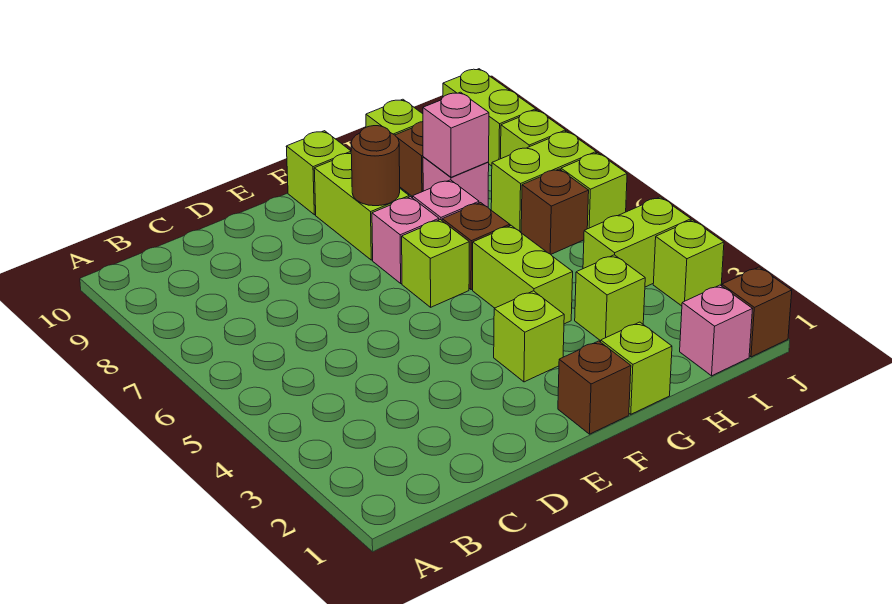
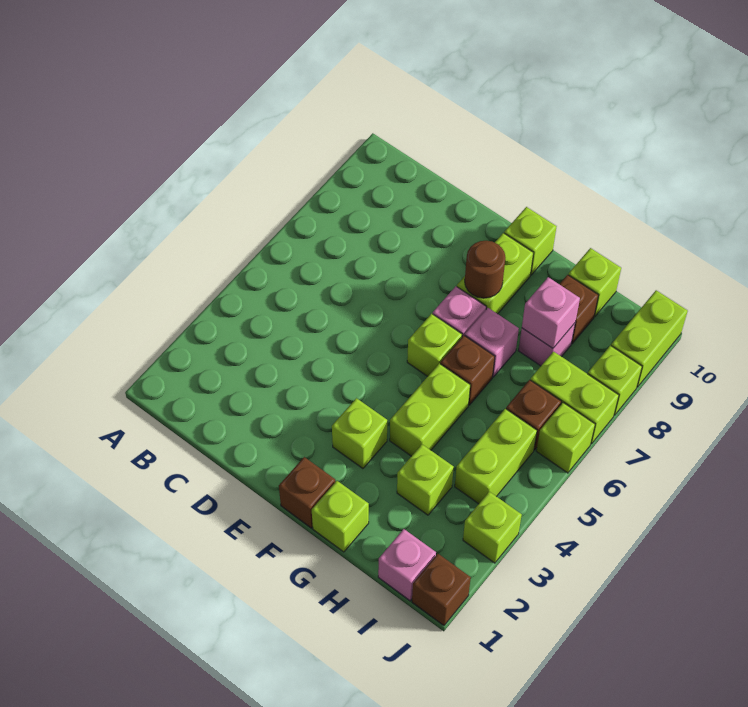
lime 1x2 brick [583,197,691,287] -> lime 1x2 brick turned to [455,409,537,504]

